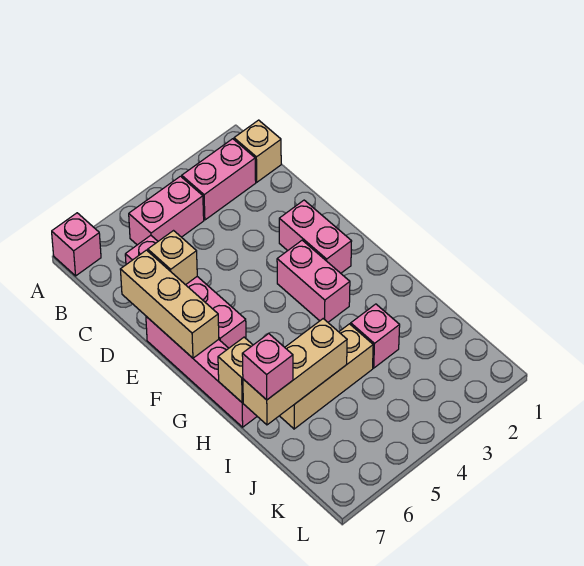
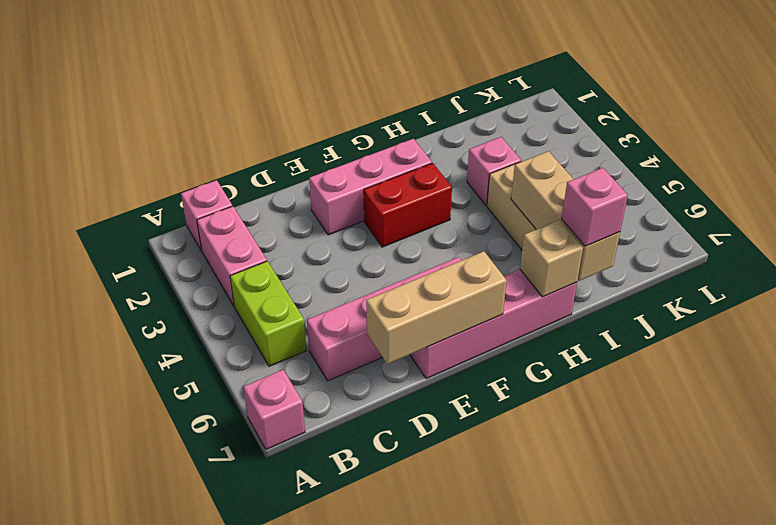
tan 1x1 brick [234,120,281,182] -> pink 1x1 brick [181,180,232,251]
pink 1x2 brick [129,176,204,245] -> lime 1x2 brick [230,261,306,366]
tan 1x1 brick [148,231,197,285] -> none
pink 1x2 brick [279,200,352,273] -> pink 1x3 brick [309,139,432,235]
pink 1x2 brick [277,240,350,322] -> red 1x2 brick [364,163,452,247]

